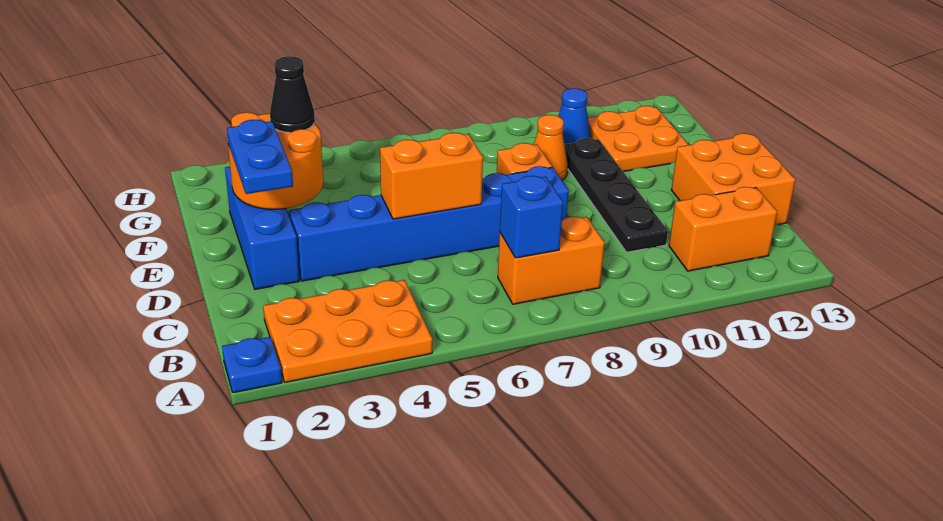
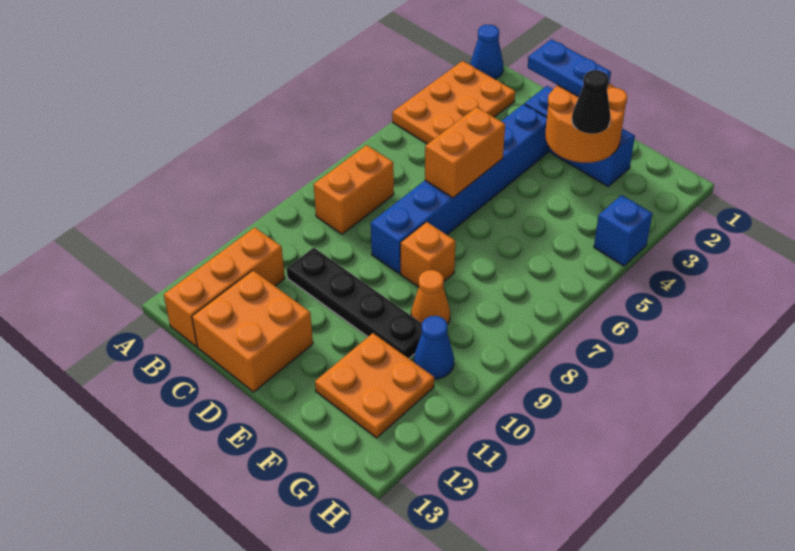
blue 1x1 plate [222,337,282,393] -> blue 1x1 cone [470,25,503,79]
blue 1x1 brick [500,176,563,258] -> blue 1x1 brick moved to [594,195,652,266]
orange 1x2 brick [669,187,777,271] -> orange 1x3 brick [164,227,285,347]

